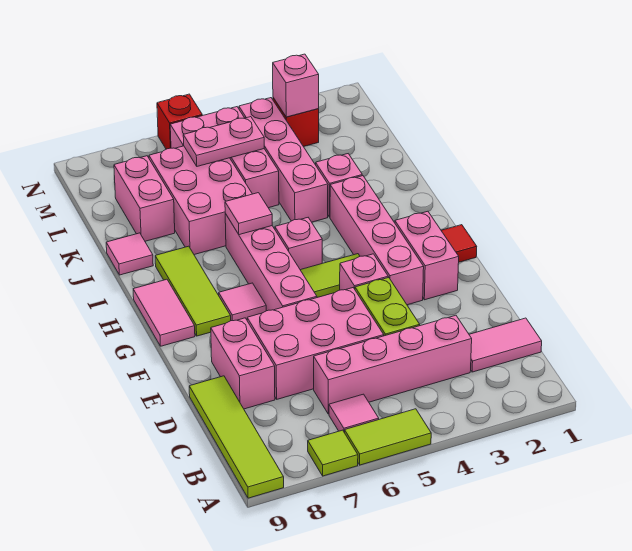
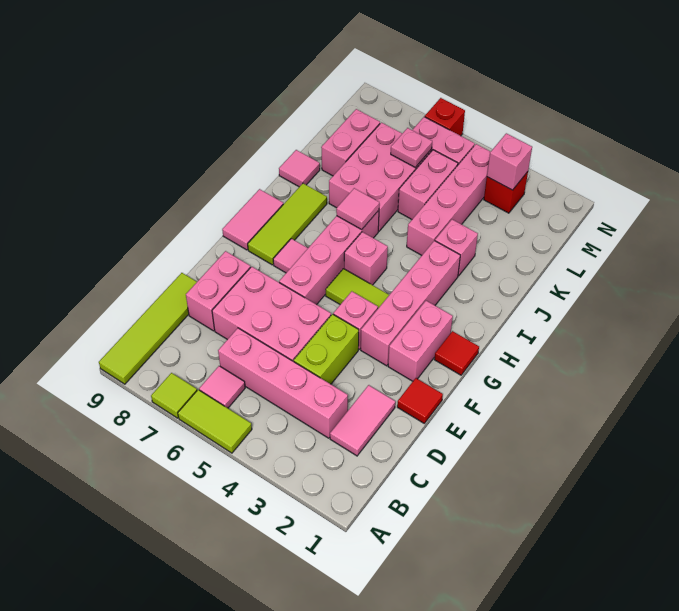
pink 1x2 tile [469,318,542,372] -> pink 1x2 tile turned to [330,385,395,456]
none -> red 1x1 tile [397,378,443,423]
pink 1x2 plate [183,117,264,166] -> pink 1x1 plate [391,128,432,168]

